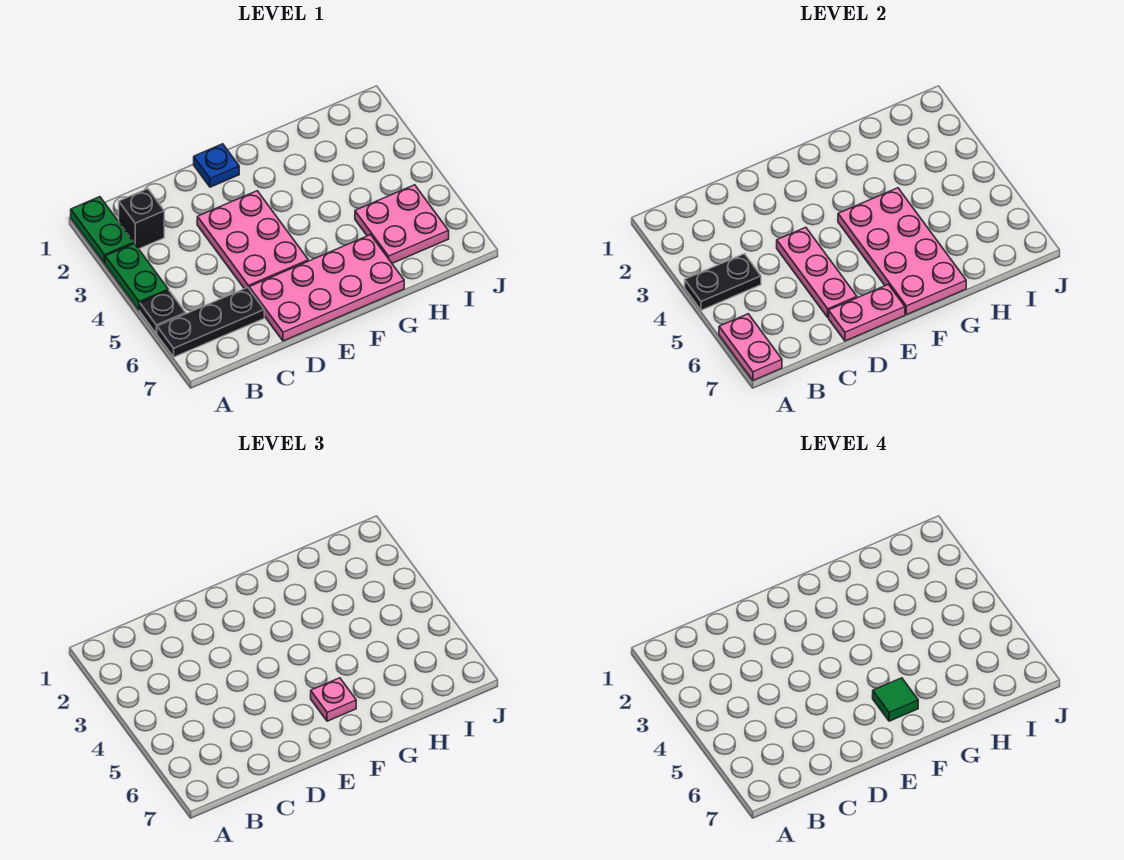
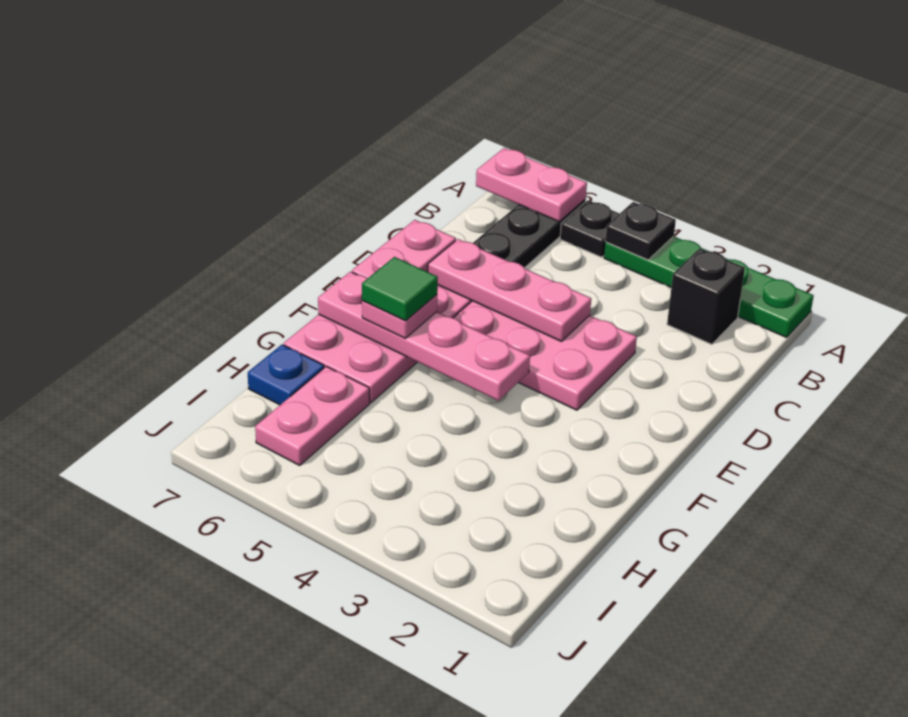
black 1x2 plate [685,254,761,310] -> black 1x1 plate [605,202,676,260]
blue 1x1 plate [194,144,239,187] -> blue 1x1 plate moved to [248,345,324,405]
pink 2x4 plate [838,188,966,315] -> pink 1x4 plate [318,272,530,401]
pink 2x2 plate [355,185,449,263] -> pink 1x2 plate [255,366,370,465]

